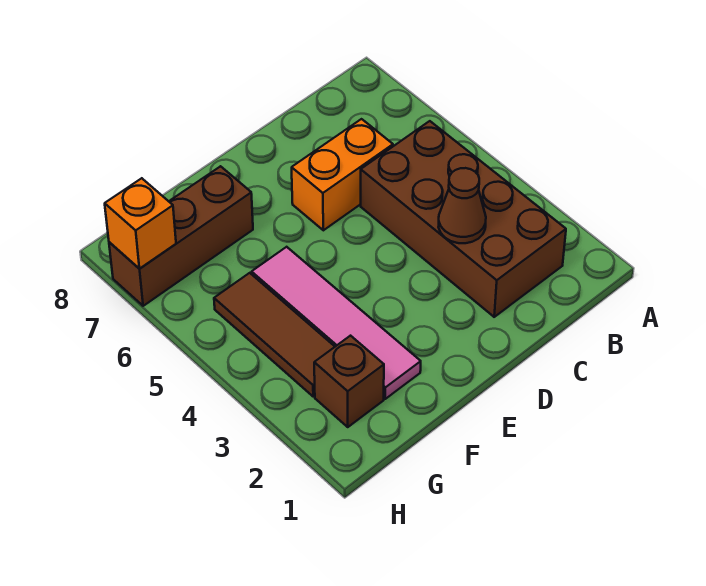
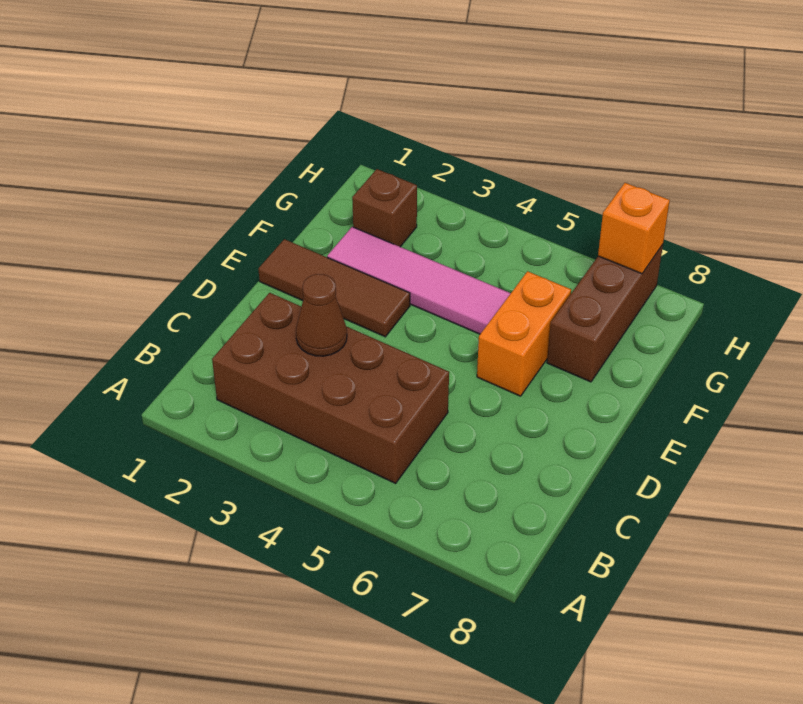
orange 1x2 brick [292,119,393,230] -> orange 1x2 brick moved to [477,271,571,396]
brown 1x3 tile [214,273,335,397] -> brown 1x3 tile moved to [258,239,410,337]

